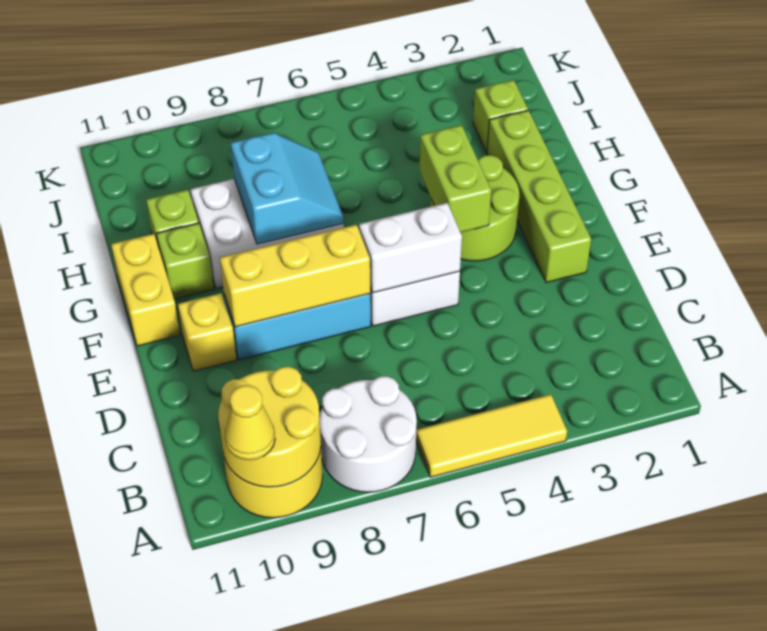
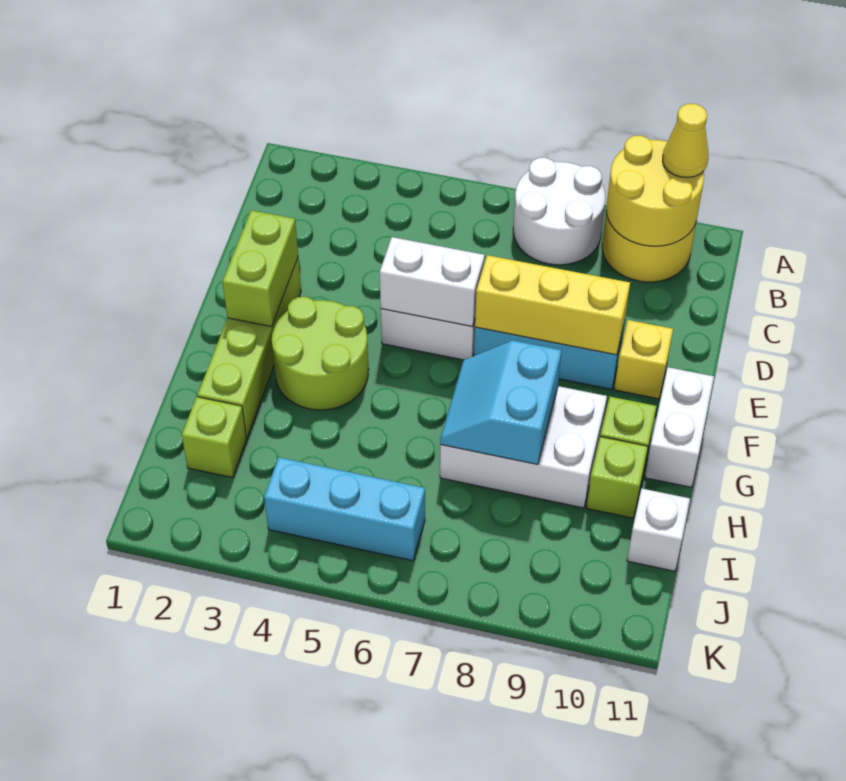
yellow 1x3 tile [416,394,567,477] -> none
lime 1x2 brick [420,125,491,232] -> lime 1x2 brick moved to [222,210,298,327]
yellow 1x2 brick [111,234,180,346] -> white 1x2 brick [645,367,714,487]
none -> white 1x1 brick [627,489,690,571]
none -> cyan 1x3 brick [264,457,425,561]

